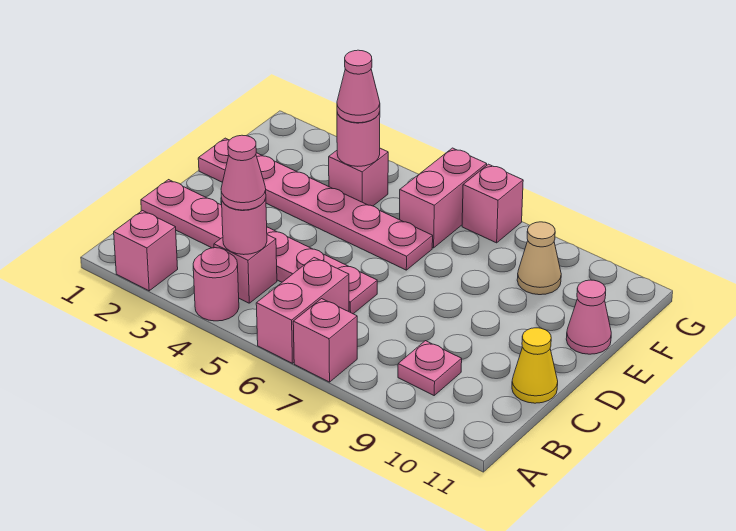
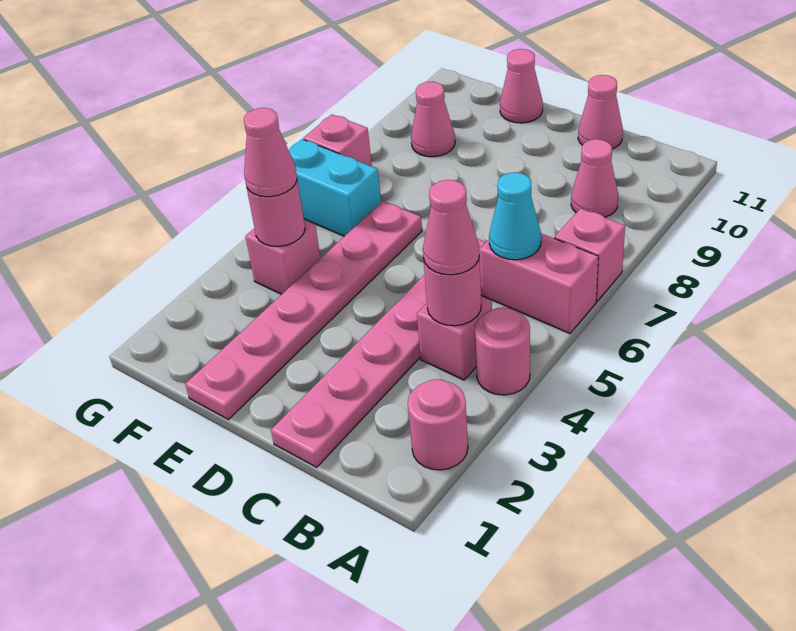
pink 1x1 brick [114,211,178,291] -> pink 1x1 round brick [408,379,468,470]
none -> cyan 1x1 cone [489,172,541,260]
pink 1x1 plate [398,341,462,395] -> pink 1x1 cone [571,139,618,217]
yellow 1x1 cone [512,328,558,403] -> pink 1x1 cone [578,75,623,149]
pink 1x2 brick [400,148,487,248] -> cyan 1x2 brick [289,139,381,236]
tan 1x1 cone [517,222,561,295] -> pink 1x1 cone [411,82,455,157]

